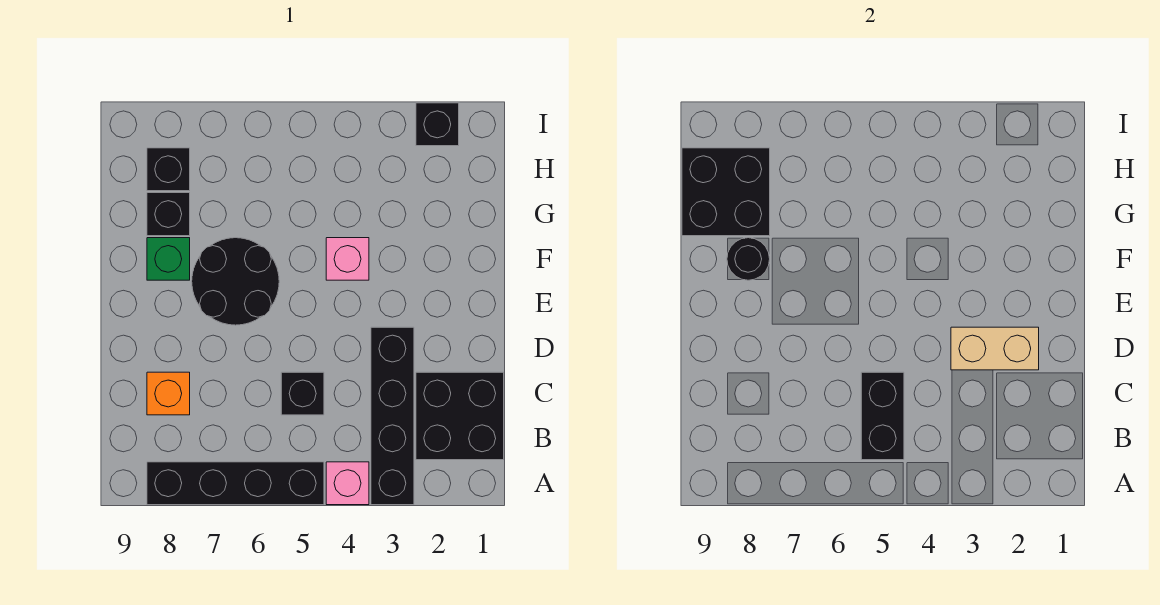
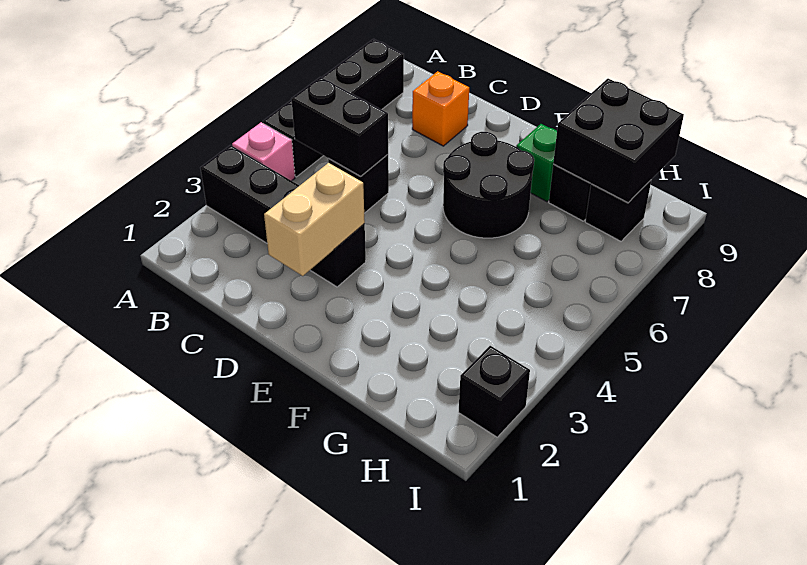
black 2x2 brick [416,372,504,460] -> none
pink 1x1 brick [326,238,369,280] -> none
black 1x1 round brick [727,238,770,280] -> none

